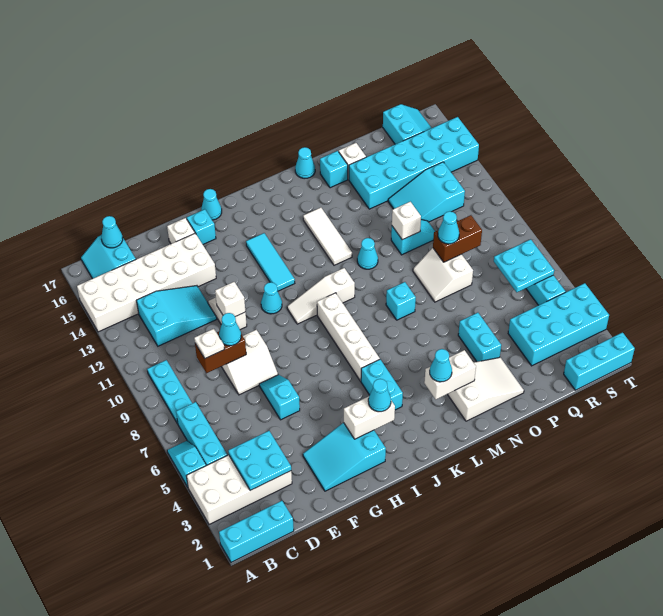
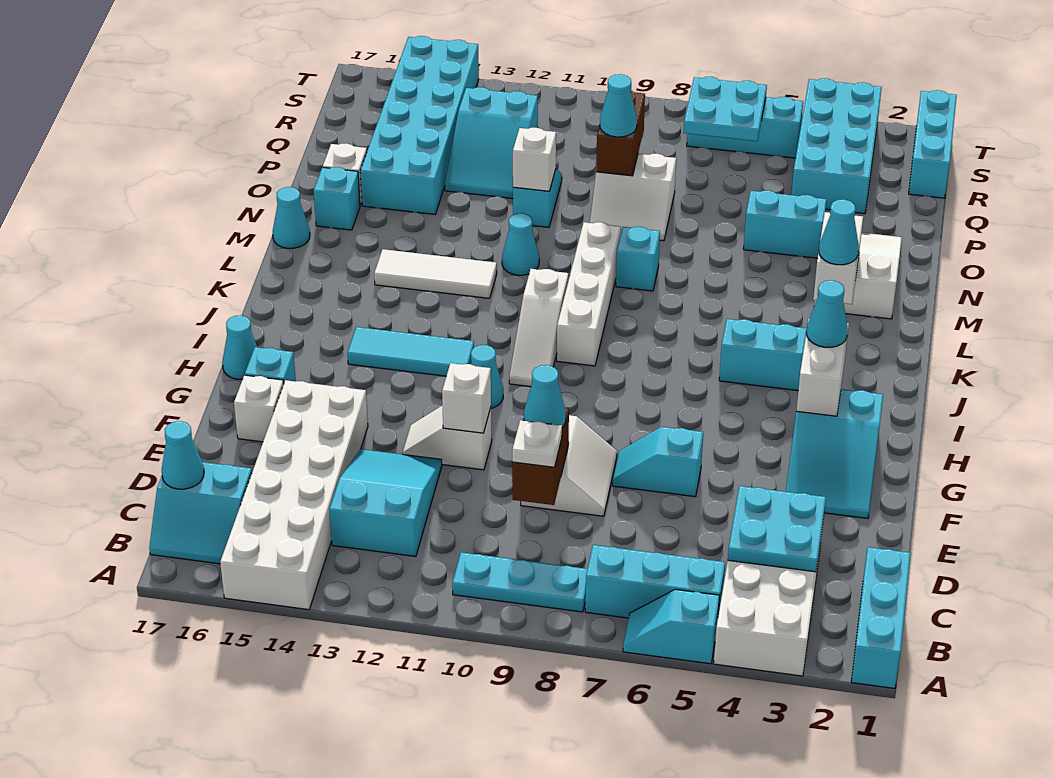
white 1x4 brick [317,293,380,381] -> white 1x4 brick turned to [557,222,621,366]
cyan 2x2 slope [383,104,431,144] -> none

